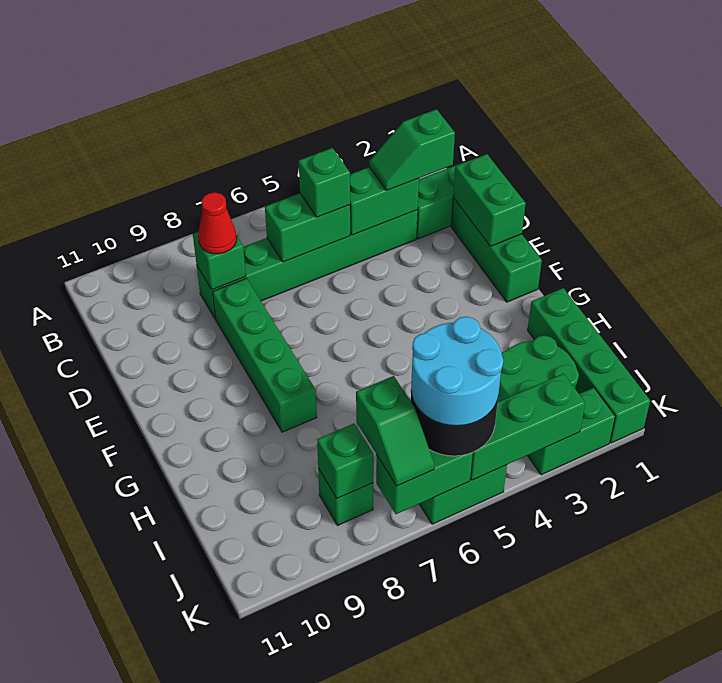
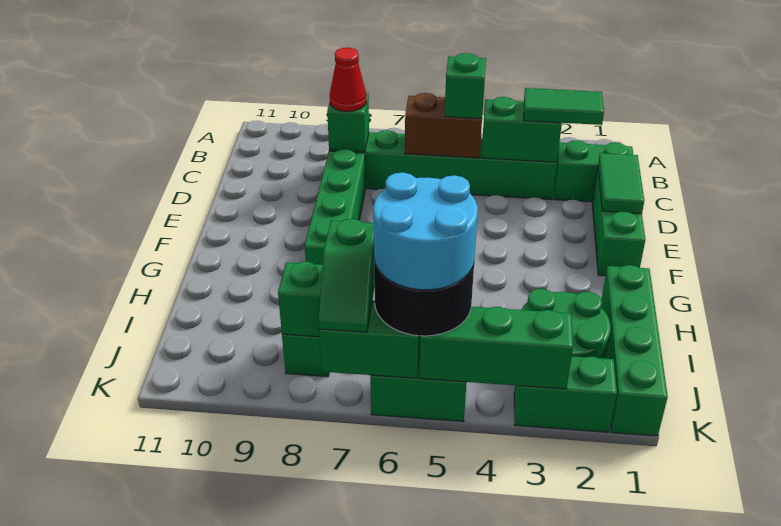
green 1x2 slope [369,109,455,190] -> green 1x2 tile [524,88,604,125]
green 1x2 brick [265,193,350,262] -> brown 1x2 brick [405,93,482,158]
green 1x2 brick [453,154,526,246] -> green 1x2 tile [598,153,644,214]

